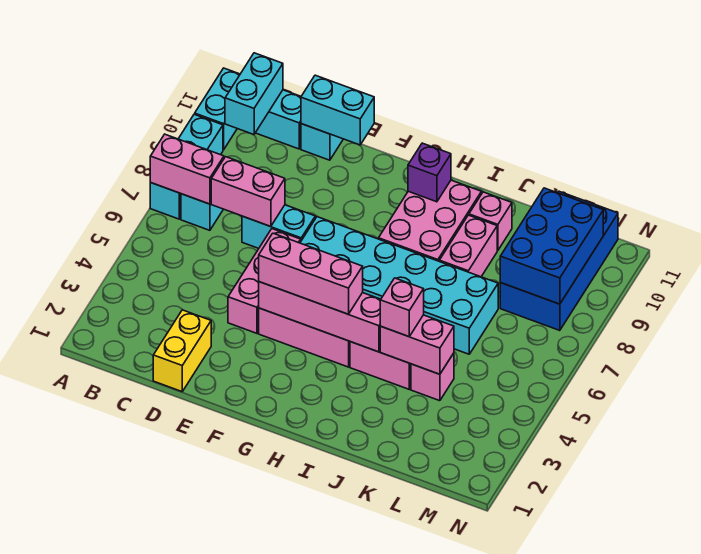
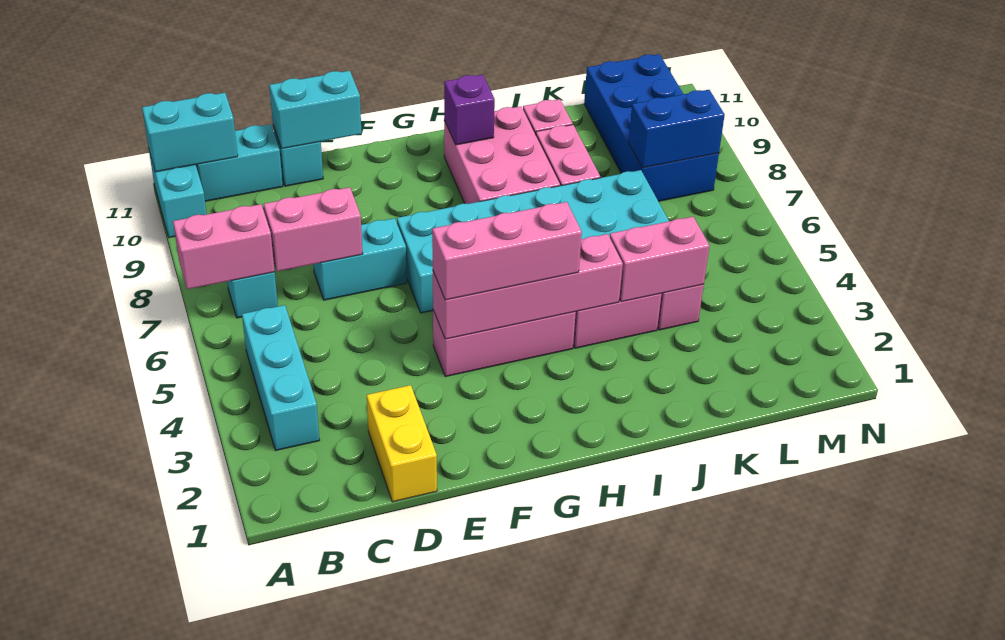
cyan 1x3 brick [150,114,223,219] -> cyan 1x3 brick moved to [242,305,320,451]
cyan 1x2 brick [225,53,283,134] -> cyan 1x2 brick turned to [142,93,238,172]
pink 1x3 brick [228,229,301,333] -> none
pink 1x1 brick [380,278,424,337] -> none
blue 2x3 brick [500,188,603,304] -> blue 1x2 brick [628,90,725,168]

